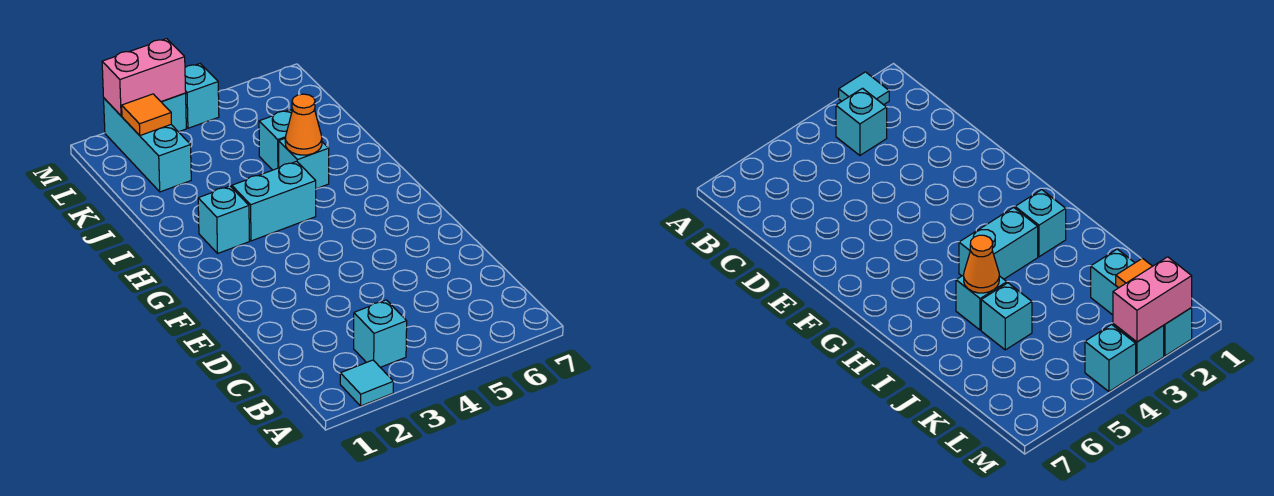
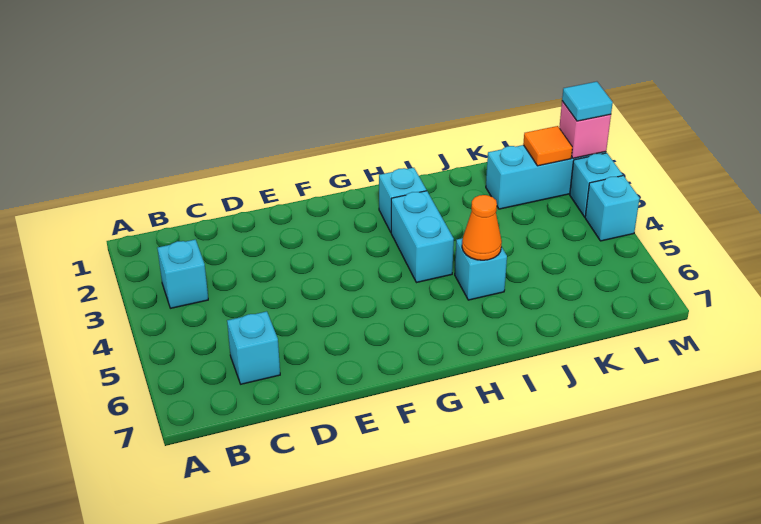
cyan 1x1 tile [340,360,393,406] -> cyan 1x1 tile moved to [562,82,613,121]
cyan 1x1 brick [259,110,292,170] -> cyan 1x1 brick moved to [227,311,280,384]
pink 1x2 brick [102,39,186,116] -> pink 1x1 brick [559,101,611,158]

